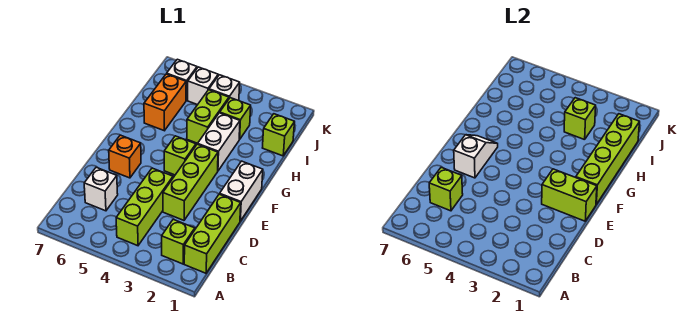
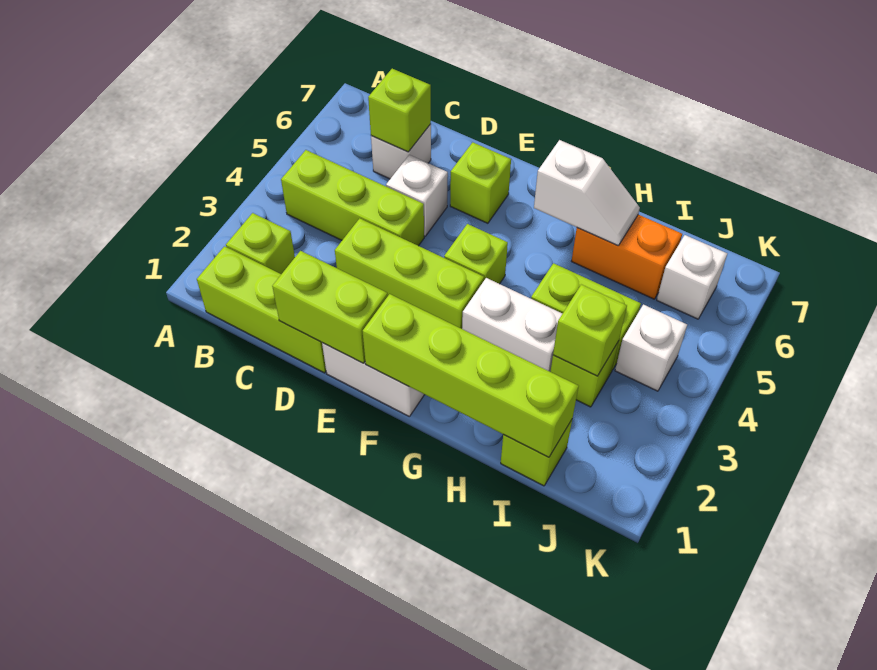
lime 1x2 brick [542,169,597,221] -> lime 1x2 brick turned to [272,251,388,363]
orange 1x1 brick [109,135,141,178] -> lime 1x1 brick [450,142,511,223]
white 1x2 slope [454,135,498,178] -> white 1x2 slope moved to [534,140,640,246]
white 1x1 brick [188,67,218,105] -> white 1x1 brick moved to [386,155,448,236]

